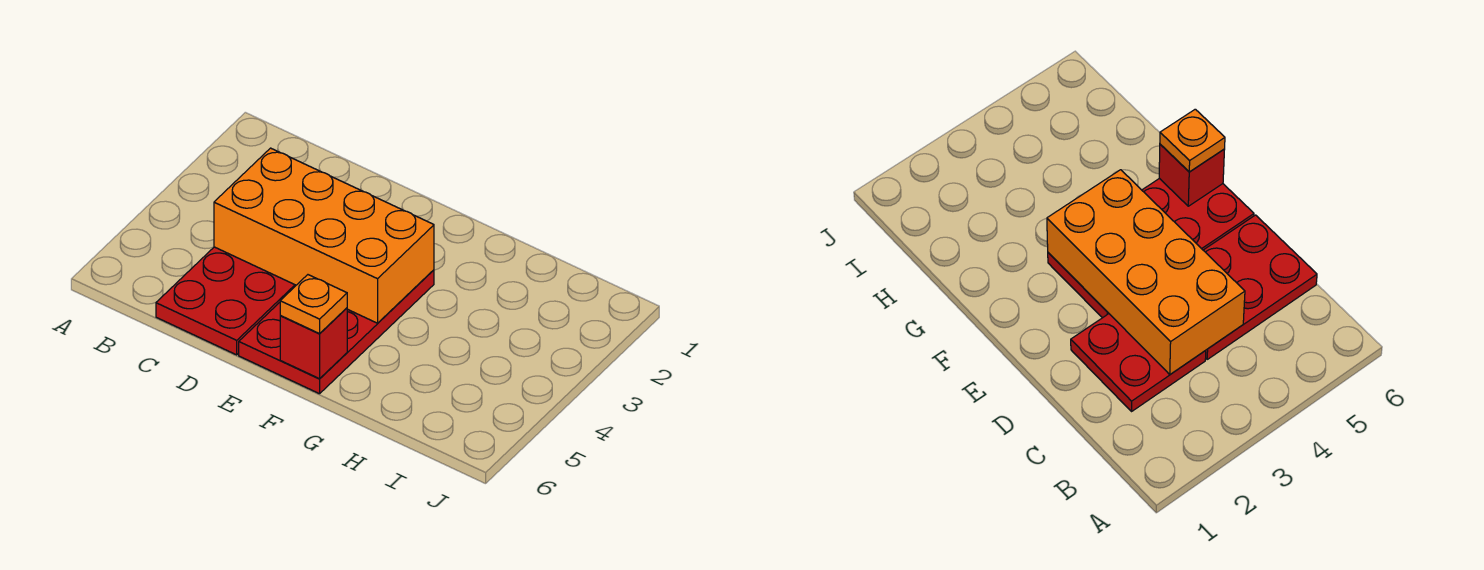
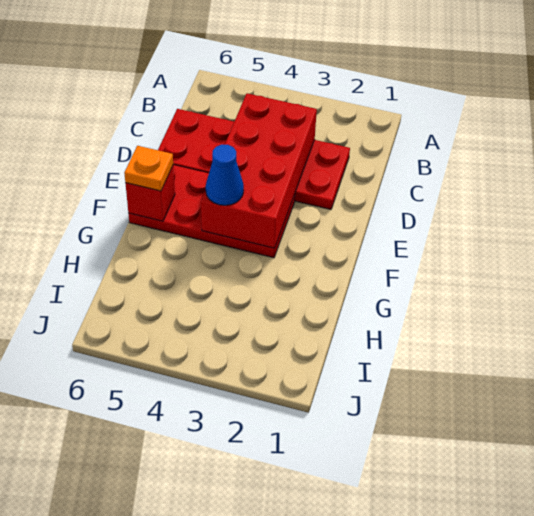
orange 2x4 brick [214,148,434,323] -> red 2x4 brick [201,93,317,248]
none -> blue 1x1 cone [206,145,244,205]

